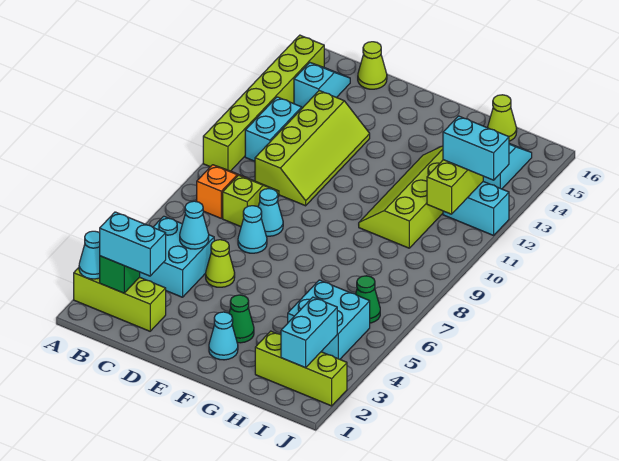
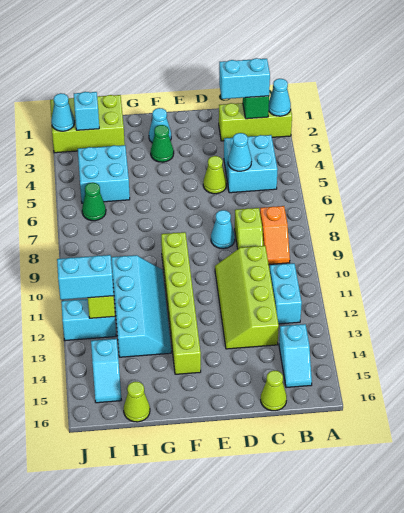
lime 1x6 brick [203,35,324,171] -> lime 1x6 brick moved to [161,232,201,374]
cyan 1x1 cone [238,206,267,253] -> cyan 1x1 cone moved to [51,93,75,131]
lime 2x4 slope [359,146,443,248] -> cyan 2x4 slope [111,255,171,357]
lime 1x3 brick [255,331,347,406] -> lime 2x3 brick [50,95,125,153]
cyan 1x2 brick [281,297,337,368] -> cyan 1x1 brick [74,92,99,130]

